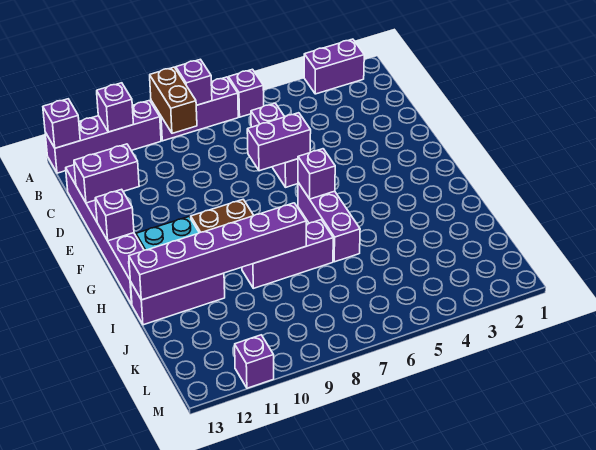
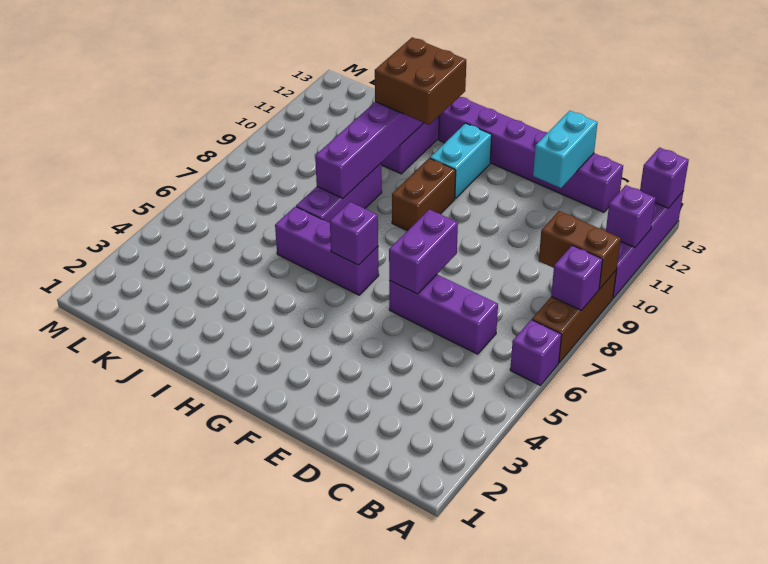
purple 1x2 brick [304,39,364,94] -> none
purple 1x3 brick [151,77,238,141] -> brown 1x3 brick [532,270,617,363]
purple 1x2 brick [74,144,139,203] -> cyan 1x2 brick [533,111,598,188]
purple 1x1 brick [95,189,134,241] -> none
none -> brown 2x2 brick [375,37,466,125]
purple 1x1 brick [235,335,274,388] -> none

